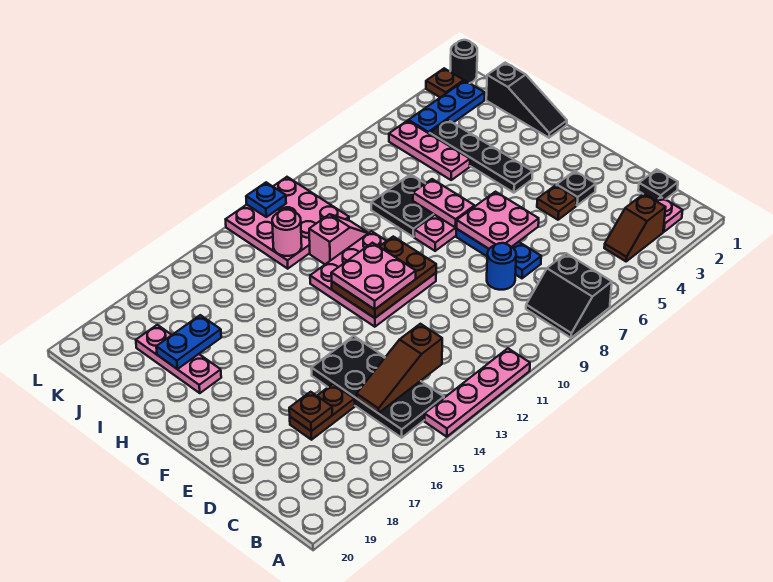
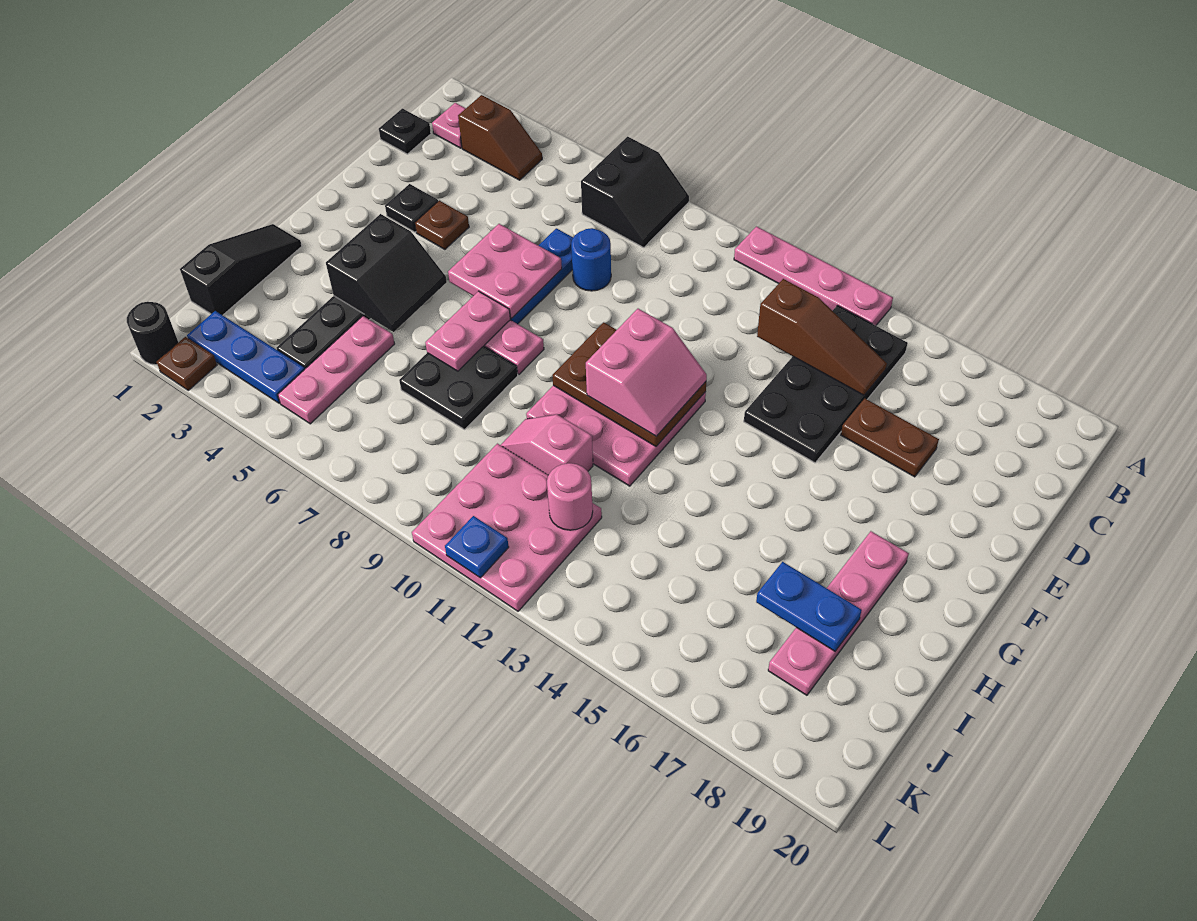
brown 1x1 plate [289,392,332,431] -> none
pink 2x2 plate [331,243,416,309] -> pink 2x2 slope [586,309,707,436]
none -> black 2x2 slope [326,214,447,332]
pink 1x3 plate [136,325,221,393] -> pink 1x4 plate [768,531,909,695]

